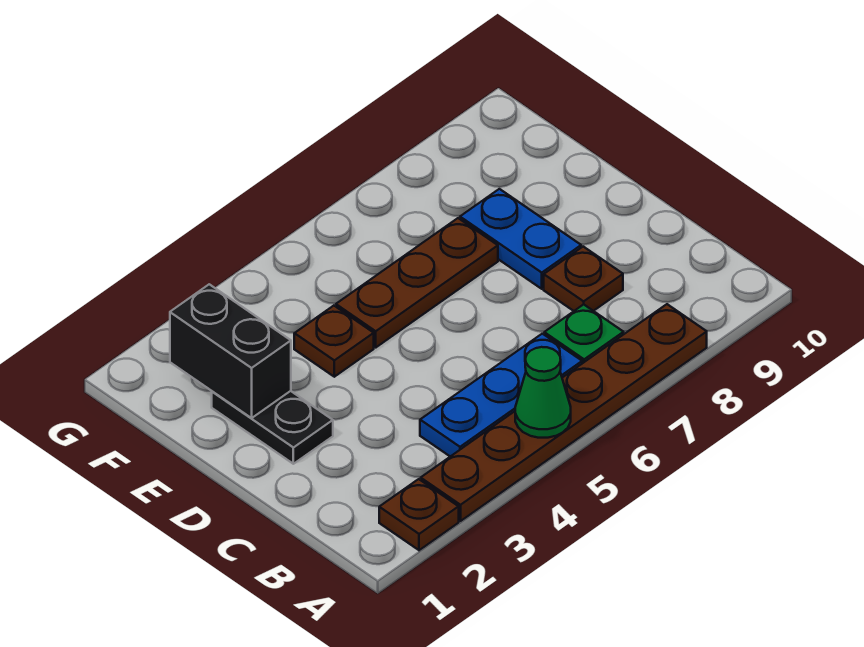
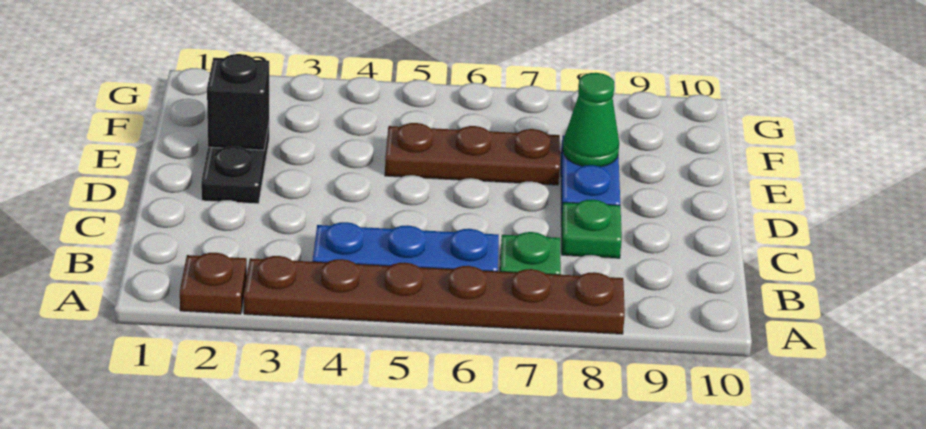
green 1x1 cone [515,347,571,438] -> green 1x1 cone moved to [563,73,619,167]
brown 1x1 plate [544,247,623,311] -> green 1x1 plate [561,199,622,258]
black 1x2 brick [170,284,291,418] -> black 1x1 brick [207,54,269,150]
brown 1x1 plate [294,306,374,377] -> none

